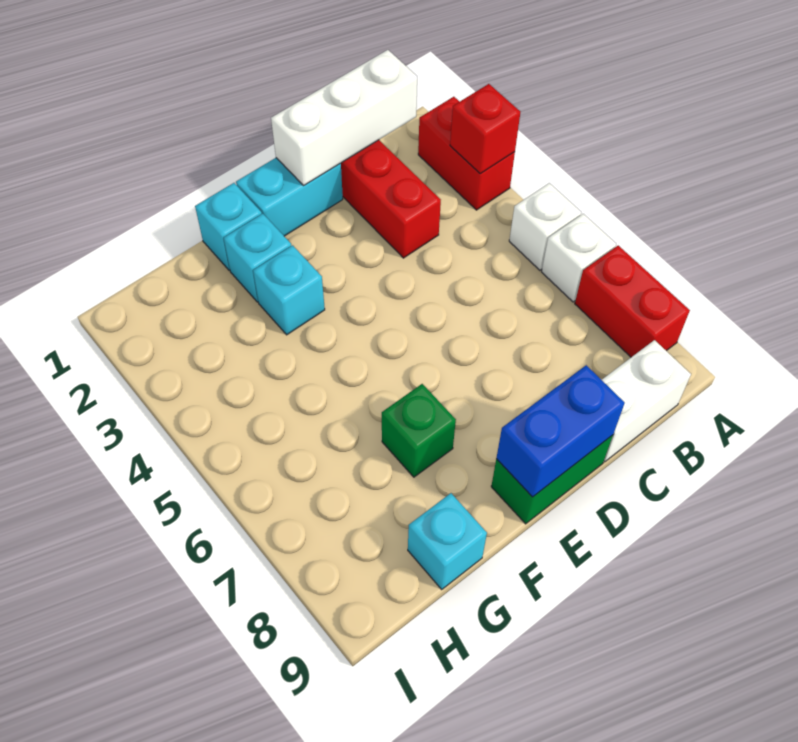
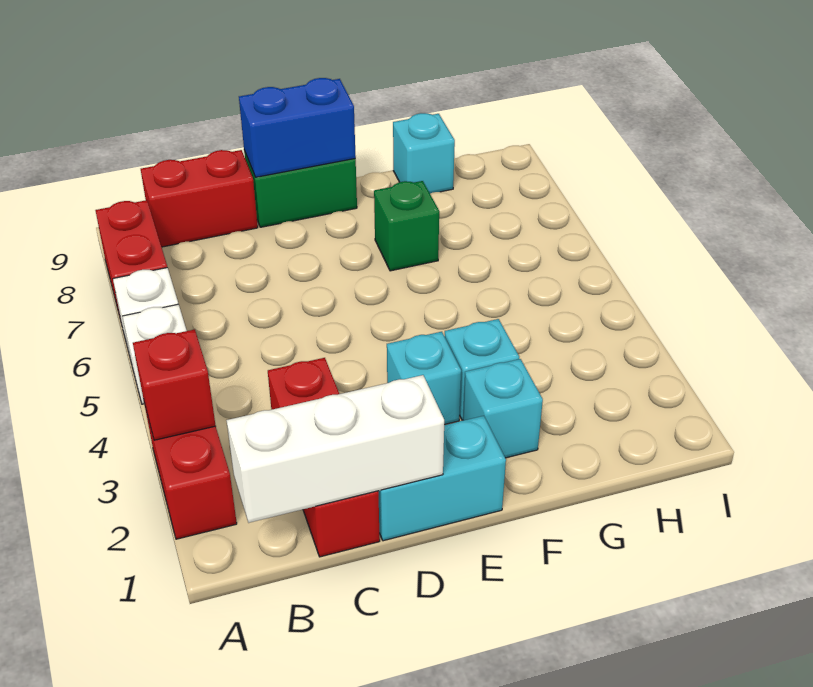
white 1x2 brick [602,340,691,462] -> red 1x2 brick [141,150,258,247]
cyan 1x1 brick [195,183,262,270] -> cyan 1x1 brick moved to [387,332,461,425]

